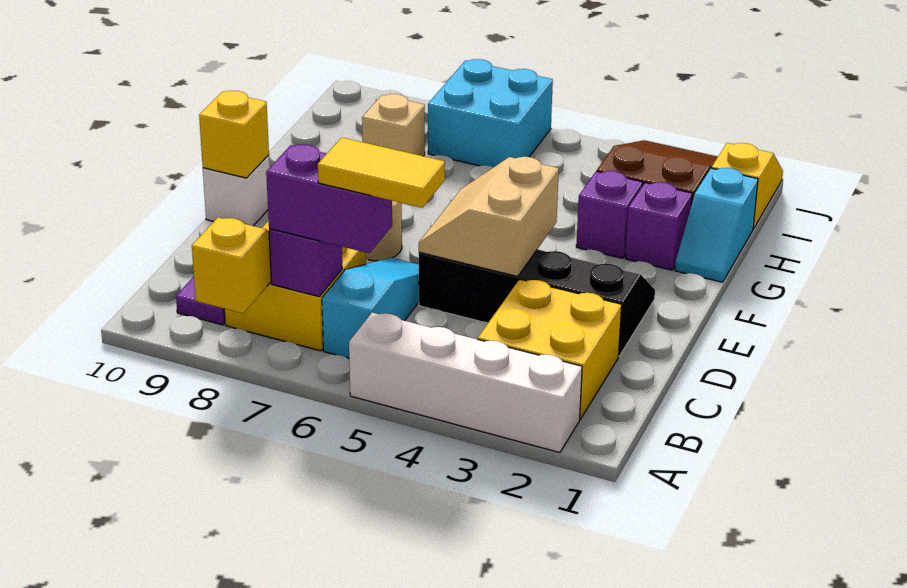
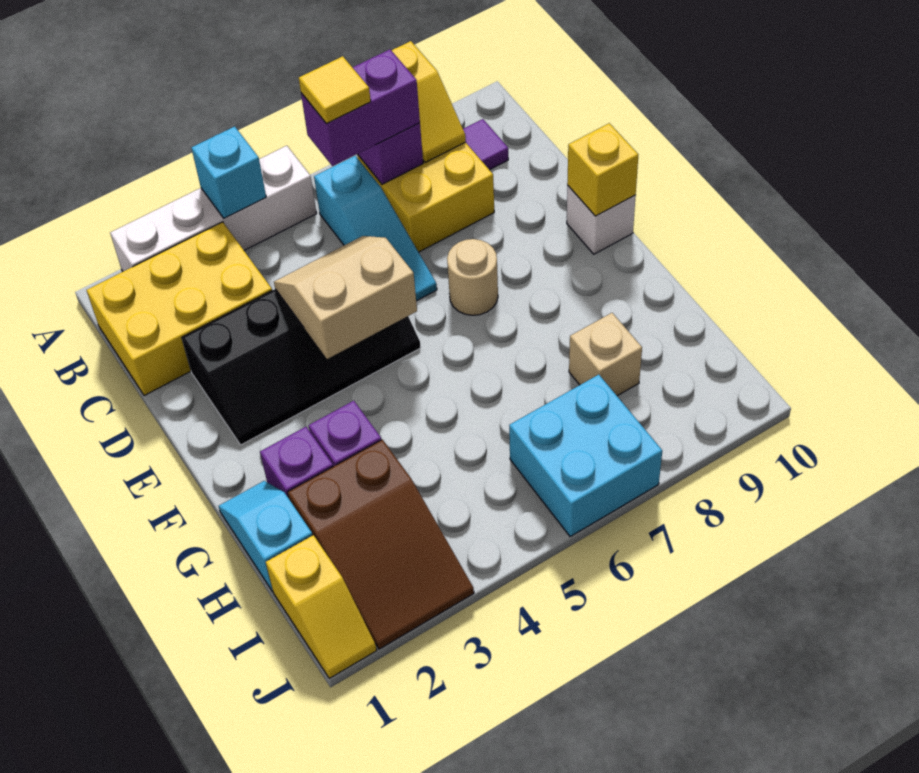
none -> cyan 1x1 brick [191,126,266,218]
yellow 2x2 brick [478,279,622,419] -> yellow 2x3 brick [87,222,272,396]
yellow 1x2 tile [318,138,445,208] -> yellow 1x1 tile [299,56,371,124]
tan 2x2 slope [419,157,559,277] -> tan 2x2 slope turned to [274,236,417,359]

